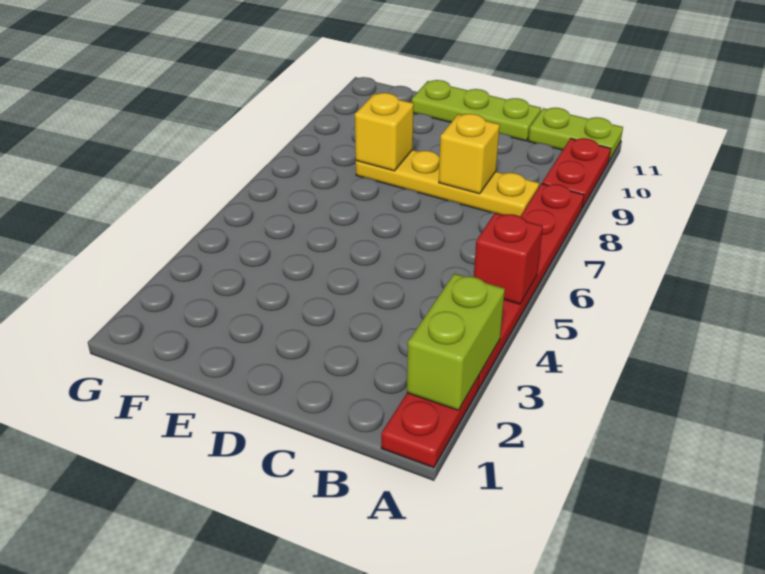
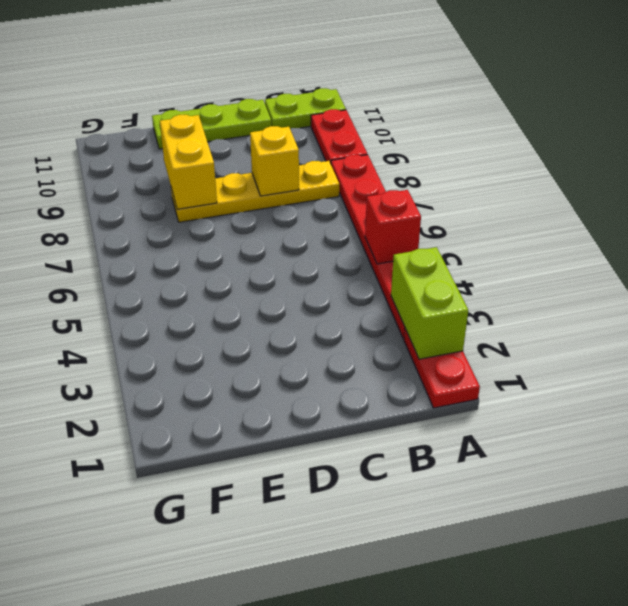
yellow 1x1 brick [355,93,414,171] -> yellow 1x2 brick [160,115,217,209]

